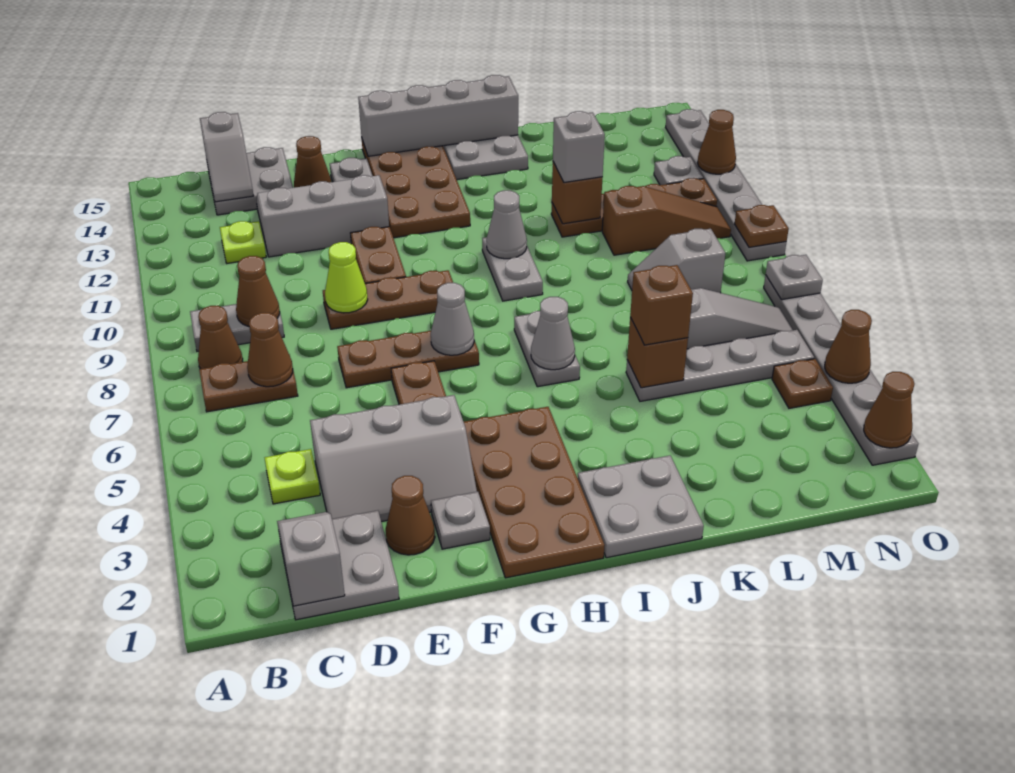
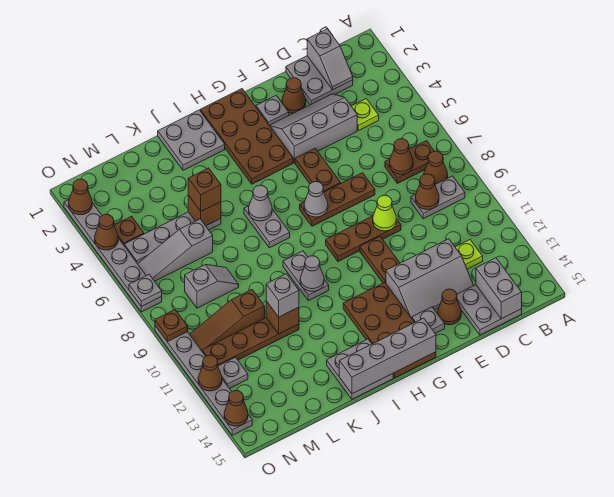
grey 1x2 slope [200,112,254,202] -> grey 1x2 brick [476,258,522,319]
none -> brown 1x1 cone [224,391,248,426]

